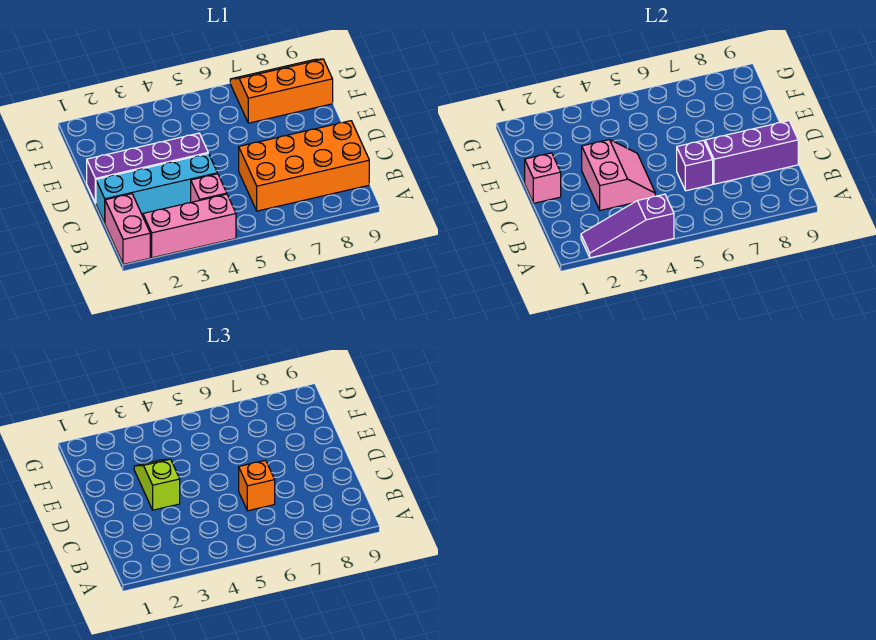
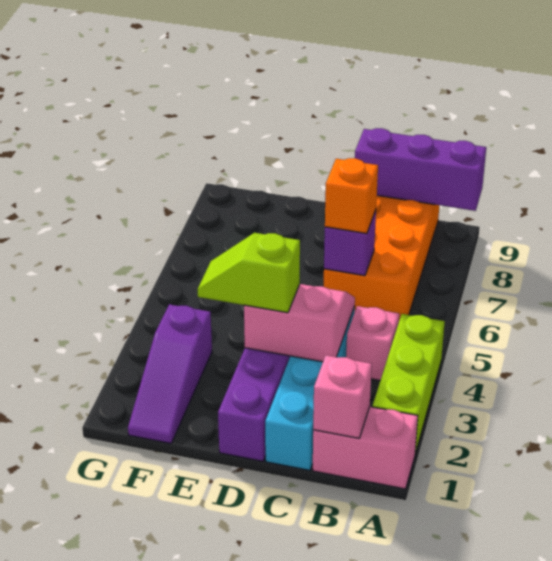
pink 1x3 brick [143,194,236,258] -> lime 1x3 brick [373,314,445,454]
purple 1x3 slope [581,194,674,258] -> purple 1x3 slope moved to [128,304,212,444]
purple 1x3 brick [705,121,798,184] -> purple 1x3 brick turned to [355,128,486,211]
pink 1x1 brick [525,153,561,203] -> pink 1x1 brick moved to [313,355,372,438]
orange 2x3 slope [230,59,333,123] -> none

